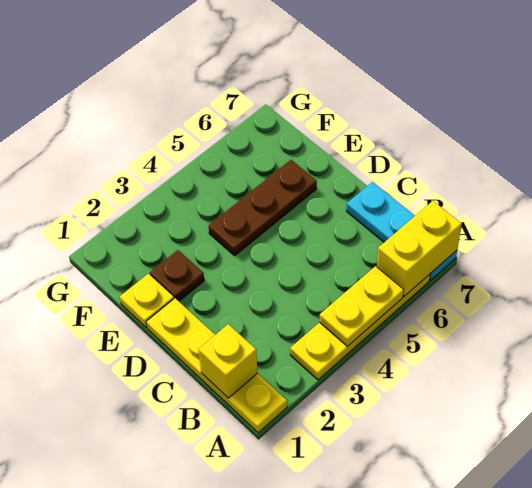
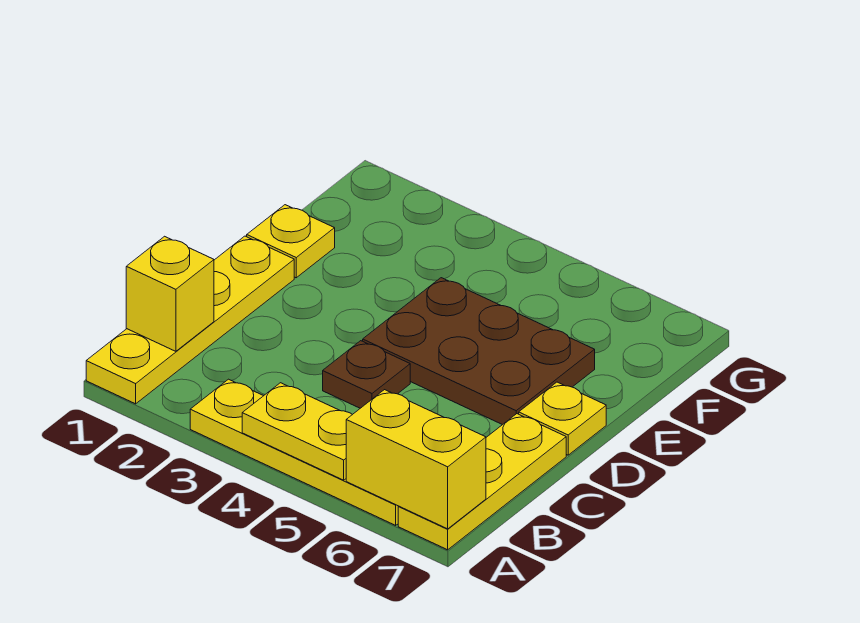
cyan 1x3 plate [346,182,457,280] -> yellow 1x3 plate [398,414,566,550]
none -> yellow 1x1 plate [519,382,606,455]
brown 1x1 plate [150,250,204,301] -> brown 1x1 plate moved to [323,341,410,408]
brown 1x3 plate [209,160,317,256] -> brown 2x3 plate [363,278,595,425]

